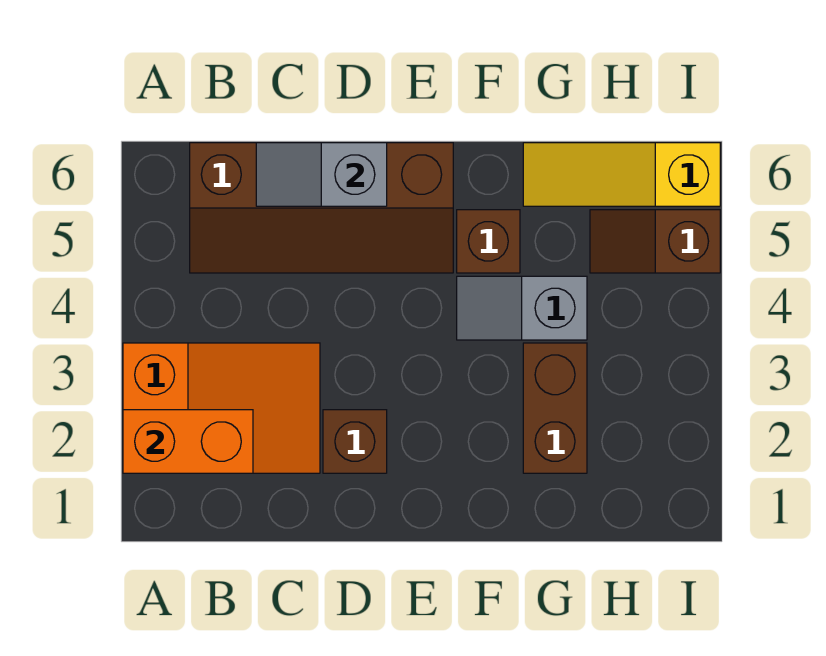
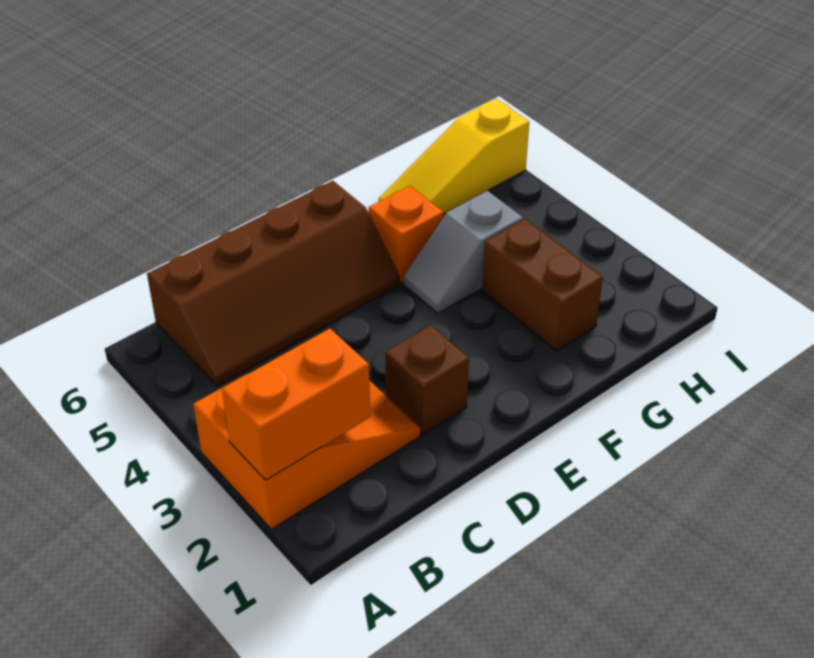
grey 1x2 slope [256,143,387,206] -> none
brown 1x1 brick [457,210,520,273] -> orange 1x1 brick [369,186,444,283]
brown 1x2 slope [590,210,720,273] -> none

